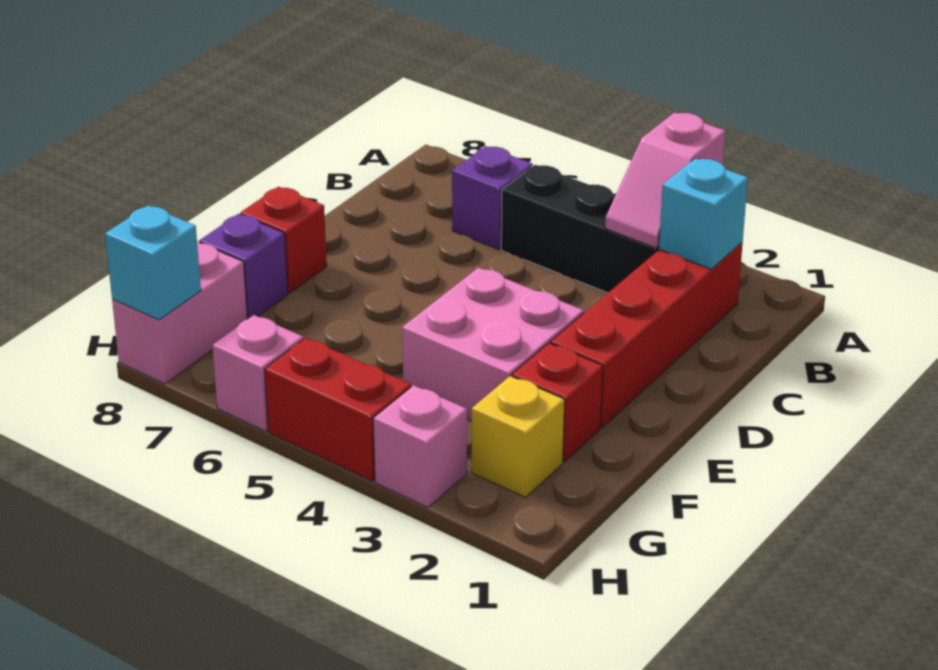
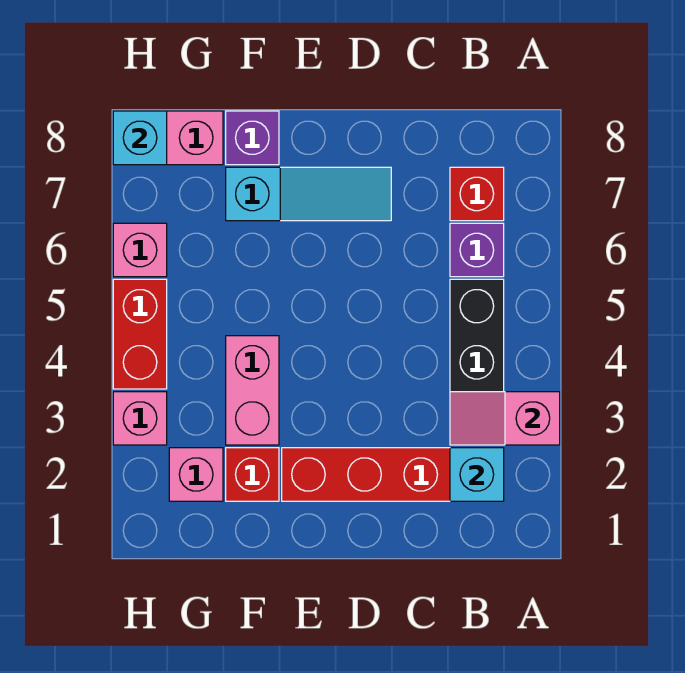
none -> cyan 1x3 slope [226,167,391,221]
pink 2x2 brick [402,268,584,421] -> pink 1x2 brick [226,336,279,445]
red 1x1 brick [240,187,327,293] -> red 1x1 brick moved to [450,167,504,221]
yellow 1x1 brick [472,376,565,497] -> pink 1x1 brick [169,448,223,501]

